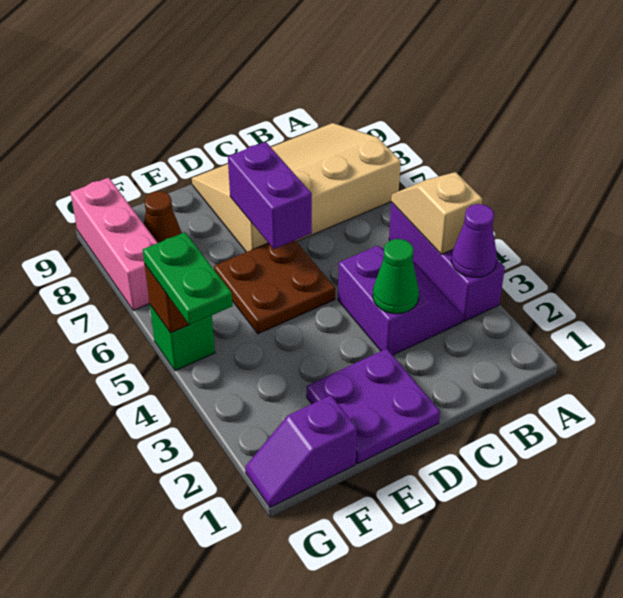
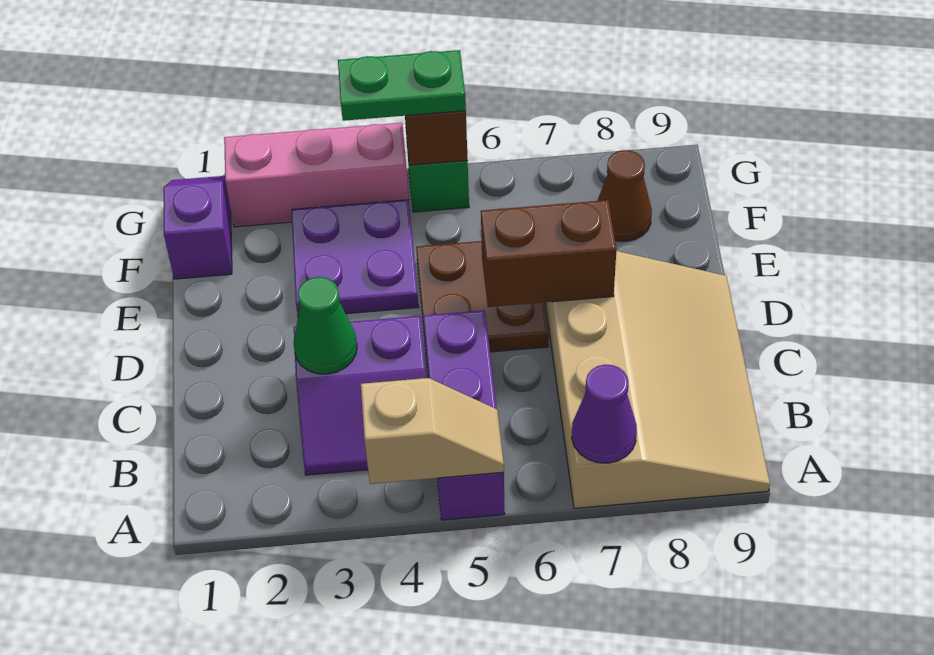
purple 1x3 brick [389,202,505,321] -> purple 1x3 brick turned to [423,310,505,520]
purple 1x1 cone [451,204,497,277] -> purple 1x1 cone moved to [572,365,637,463]
purple 2x2 plate [307,349,440,464] -> purple 2x2 plate moved to [292,200,419,315]
purple 1x2 brick [228,142,312,249] -> brown 1x2 brick [481,200,616,307]
pink 1x3 brick [71,178,157,310] -> pink 1x3 brick moved to [224,123,409,227]

